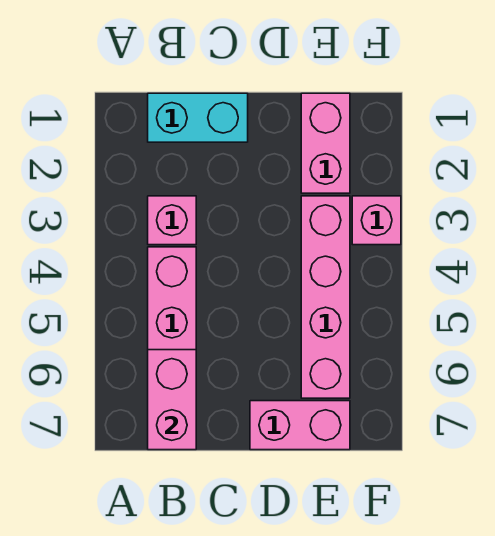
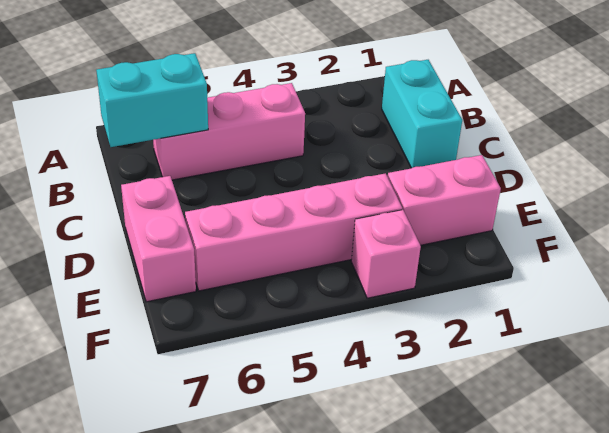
pink 1x1 brick [148,196,196,245] -> none
pink 1x2 brick [148,350,196,450] -> cyan 1x2 brick [96,53,208,147]

